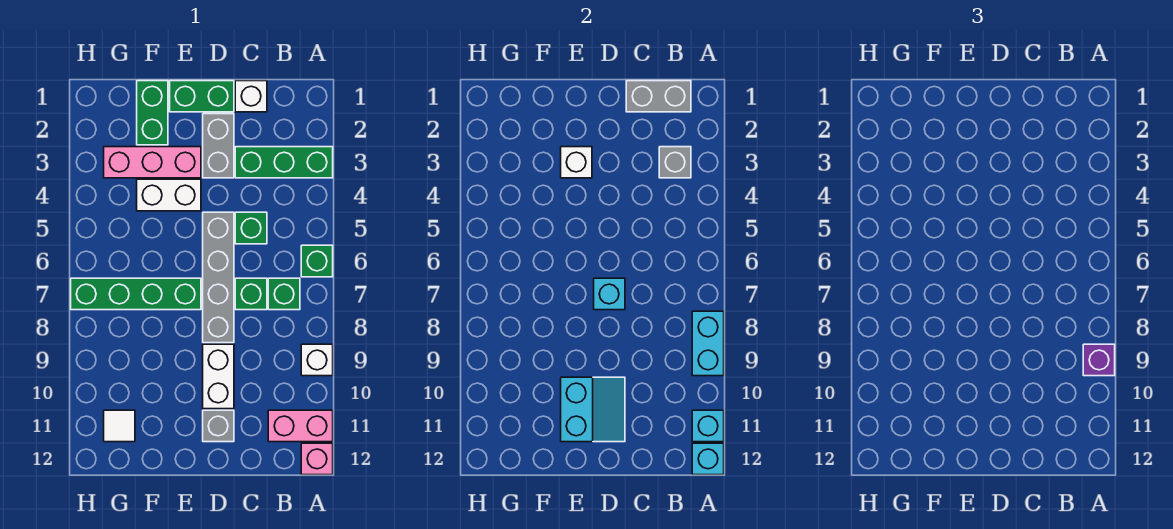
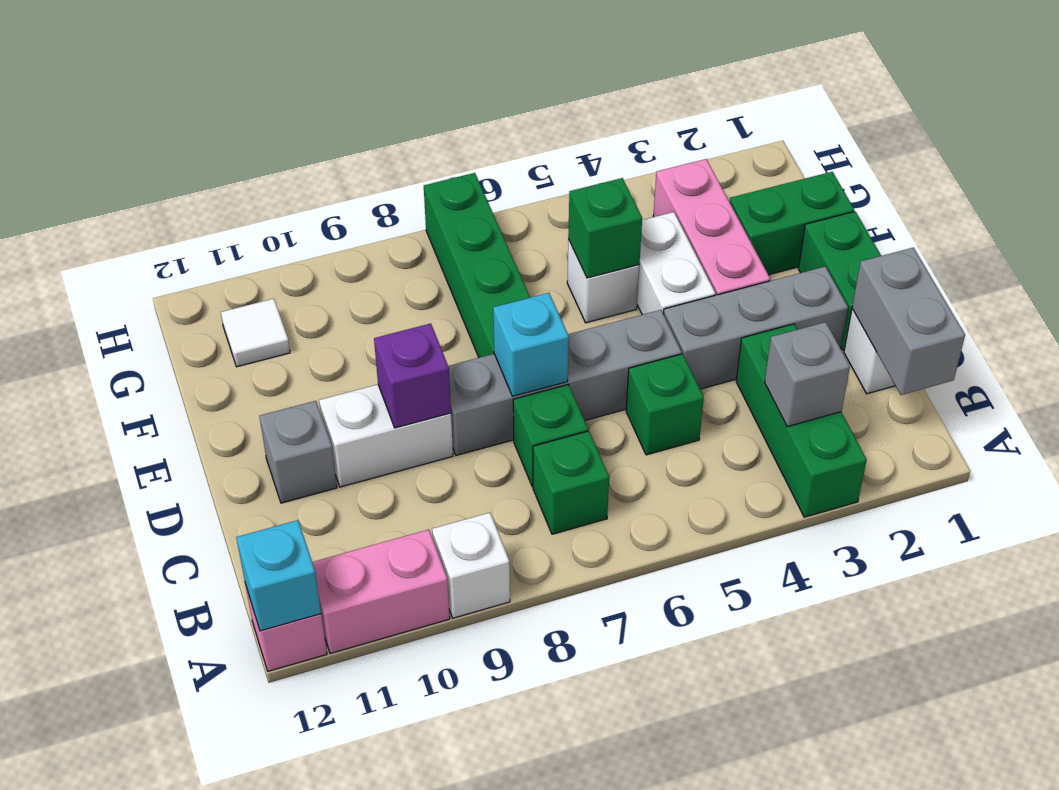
green 1x1 brick [301,245,333,277] -> green 1x1 brick moved to [568,178,642,278]
cyan 1x2 brick [692,311,724,376] -> none
purple 1x1 brick [1083,344,1115,376] -> purple 1x1 brick moved to [374,323,451,428]
pink 1x2 brick [268,410,333,442] -> pink 1x2 brick turned to [312,530,450,654]
cyan 1x1 brick [692,410,724,442] -> none
grey 1x2 brick [203,114,234,178] -> grey 1x3 brick [664,266,848,389]
cyan 2x2 slope [561,377,625,442] -> none
white 1x1 brick [561,147,592,178] -> white 1x1 brick moved to [567,239,639,323]

